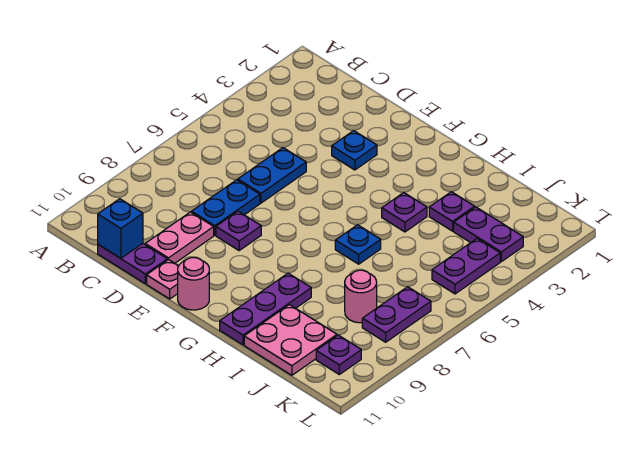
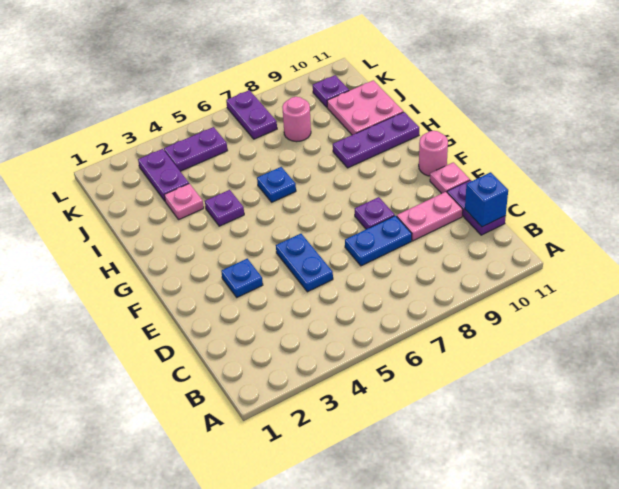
blue 1x2 plate [238,148,306,203] -> blue 1x2 plate turned to [276,234,333,292]
purple 1x1 plate [429,192,475,231] -> pink 1x1 plate [164,184,204,219]
purple 1x2 plate [362,287,431,342] -> purple 1x2 plate turned to [226,90,277,139]

